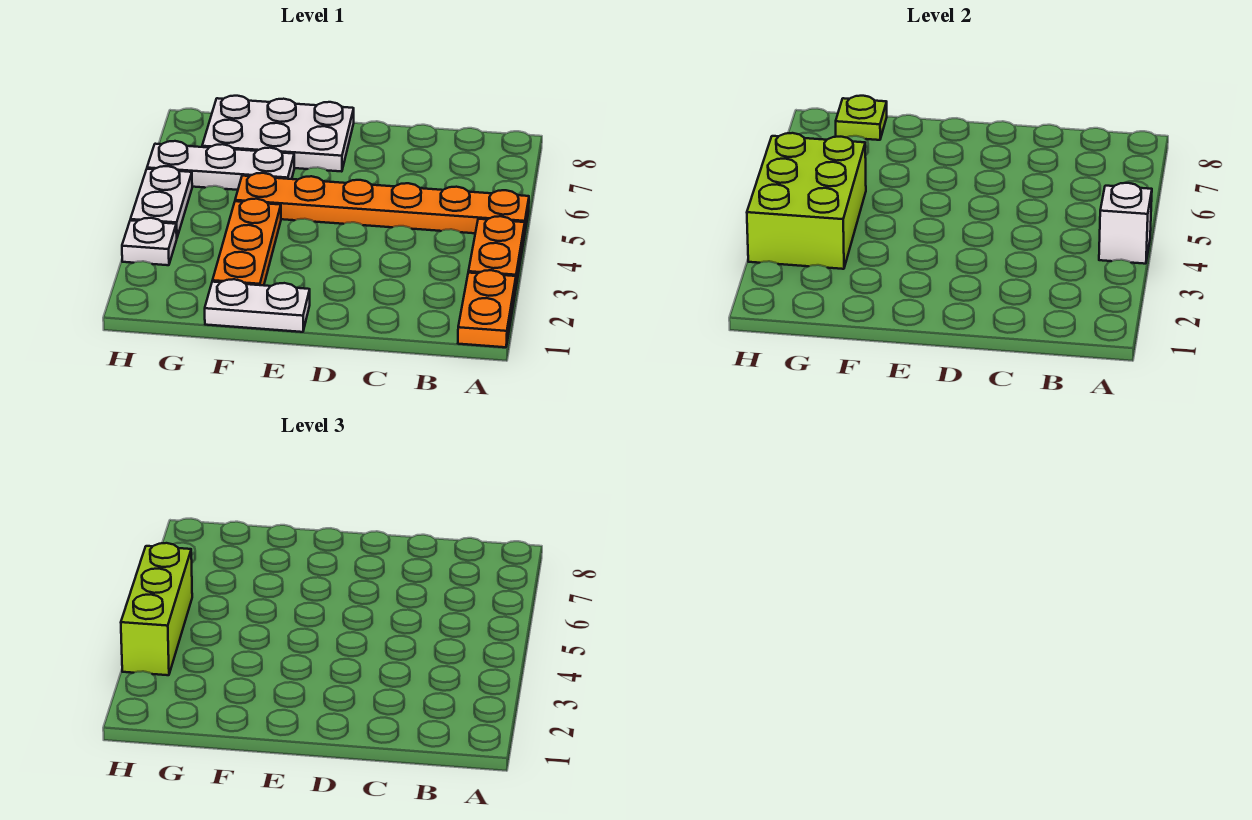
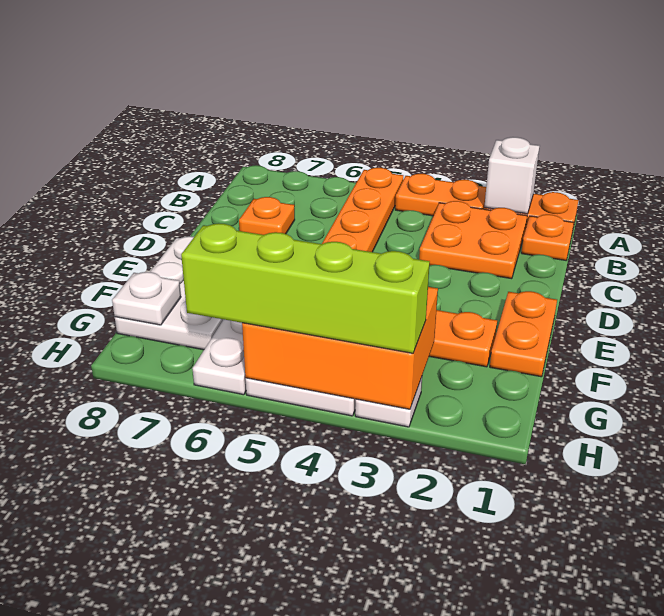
white 1x1 brick [1099,183,1152,264] -> white 1x1 brick moved to [484,137,539,214]
none -> orange 1x1 plate [521,214,574,260]
none -> orange 2x2 plate [419,201,527,279]
none -> orange 1x1 plate [239,197,295,235]
white 1x2 plate [205,279,310,332] -> orange 1x2 plate [490,291,557,377]
lime 2x3 brick [747,133,866,269] -> orange 2x3 brick [242,287,438,409]
lime 1x1 plate [836,96,887,140] -> white 1x1 plate [112,272,181,325]
lime 1x3 brick [121,543,192,675] -> lime 1x4 brick [181,223,430,353]

